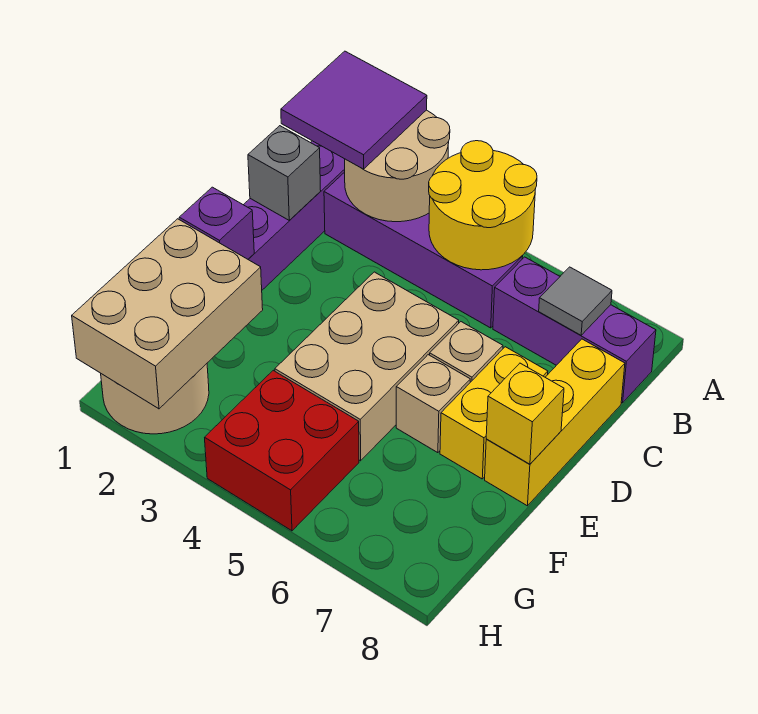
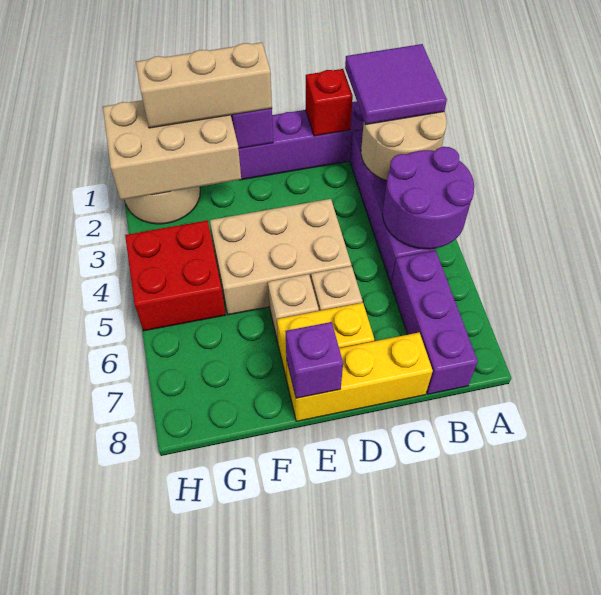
yellow 2x2 round brick [429,141,537,270] -> purple 2x2 round brick [383,147,474,249]
grey 1x1 tile [539,267,612,335] -> none
grey 1x1 brick [248,126,321,220] -> red 1x1 brick [306,69,353,136]
none -> tan 1x3 brick [136,42,272,128]
yellow 1x1 brick [486,363,564,464] -> purple 1x1 brick [285,322,343,398]

